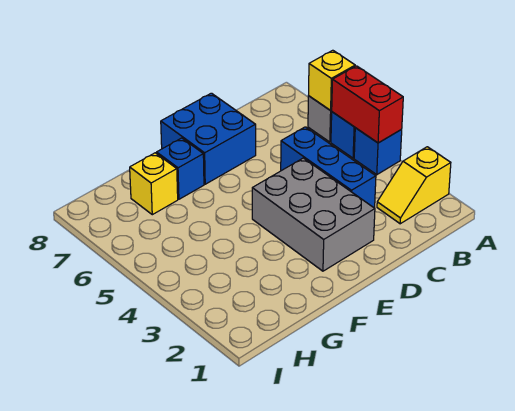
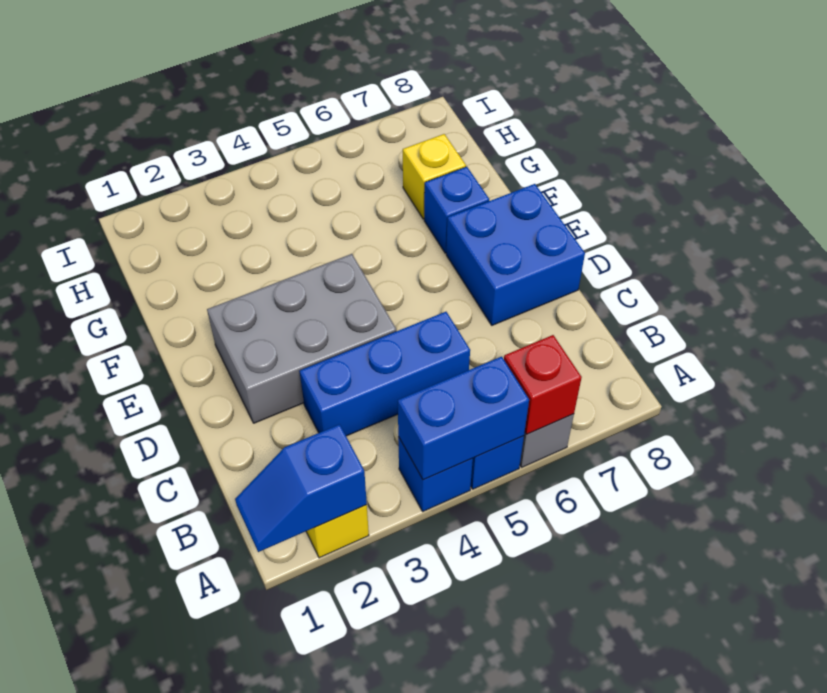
none -> blue 1x2 slope [235,424,367,552]
red 1x2 brick [332,66,403,143] -> blue 1x2 brick [398,357,529,480]
yellow 1x1 brick [309,50,355,110] -> red 1x1 brick [504,335,582,434]

